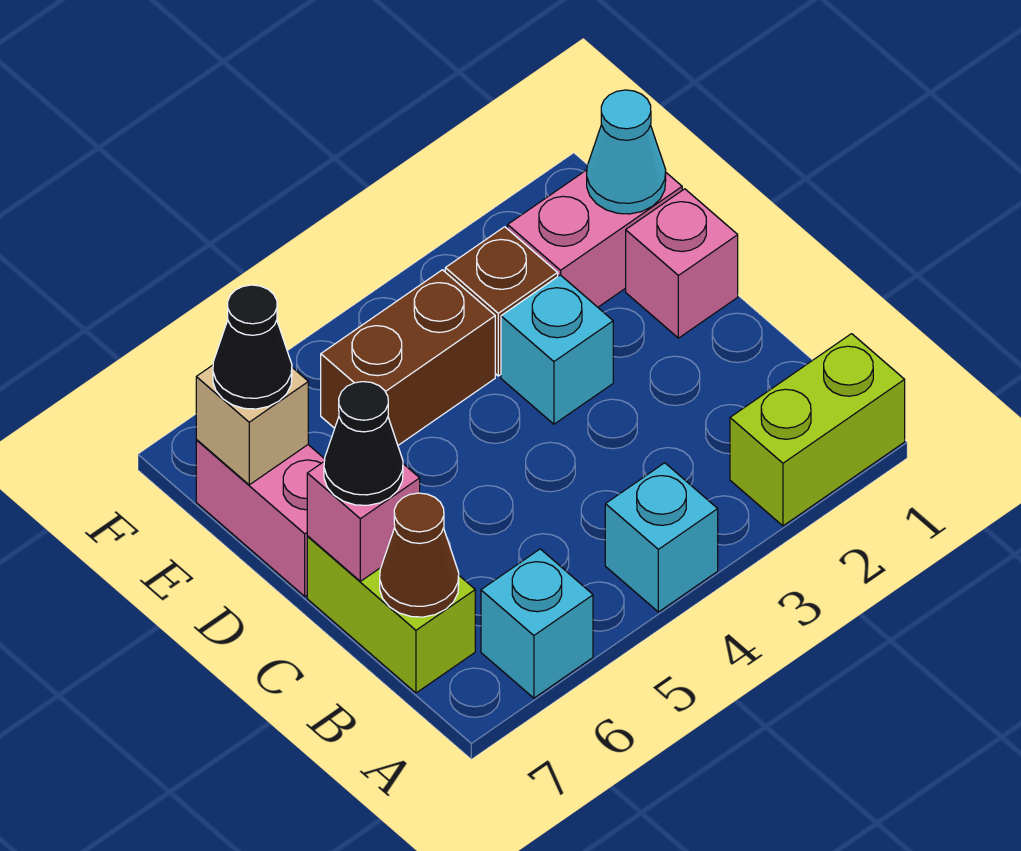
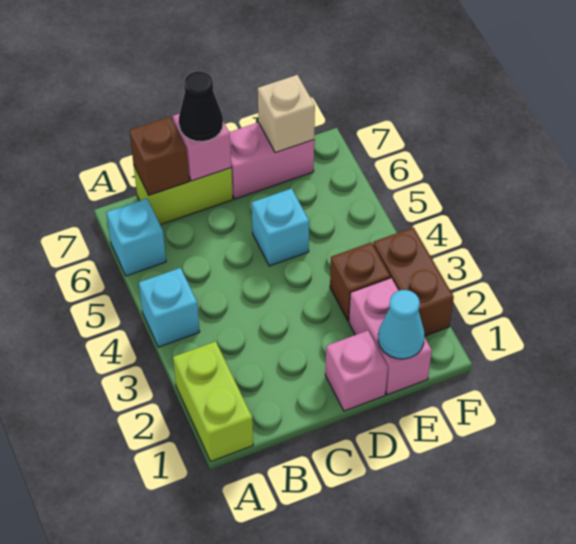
brown 1x1 cone [380,493,459,617] -> brown 1x1 brick [129,117,189,195]
cyan 1x1 brick [501,275,613,424] -> cyan 1x1 brick moved to [252,188,309,266]
brown 1x2 brick [321,270,495,445] -> brown 1x2 brick moved to [373,227,454,336]
black 1x1 cone [213,285,292,409] -> none

